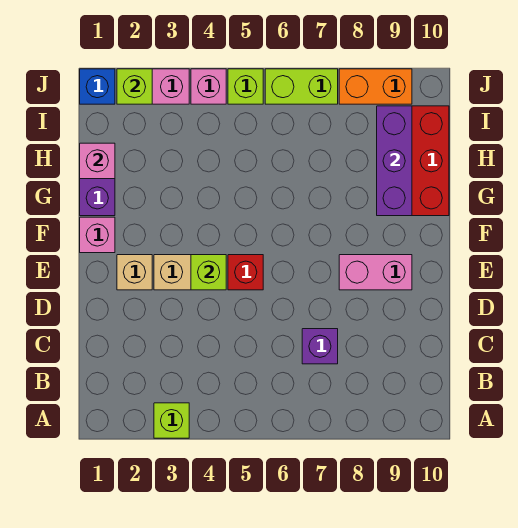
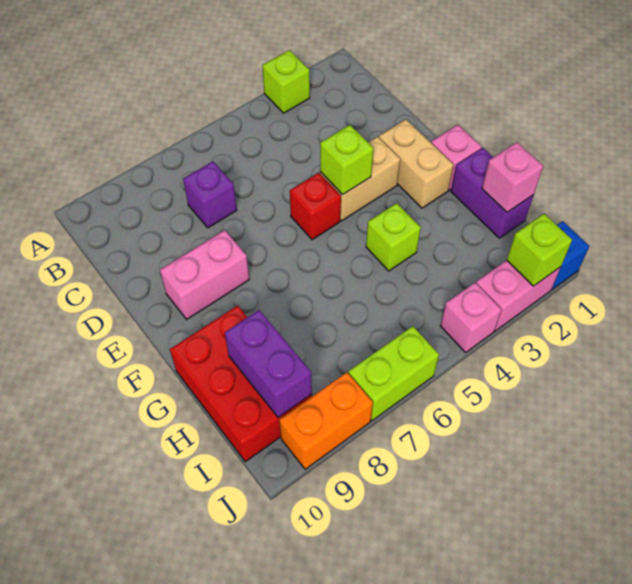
tan 1x1 brick [117,255,152,290] -> tan 1x2 brick [379,120,453,208]
purple 1x3 brick [377,106,412,216] -> purple 1x2 brick [225,310,312,418]
lime 1x1 brick [228,69,263,104] -> lime 1x1 brick moved to [366,203,421,271]

